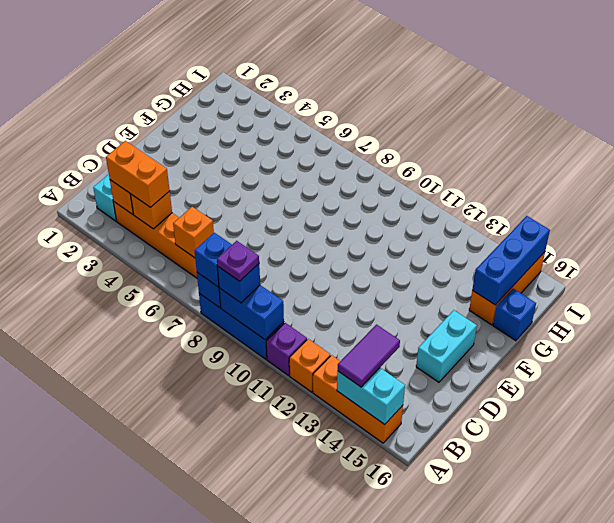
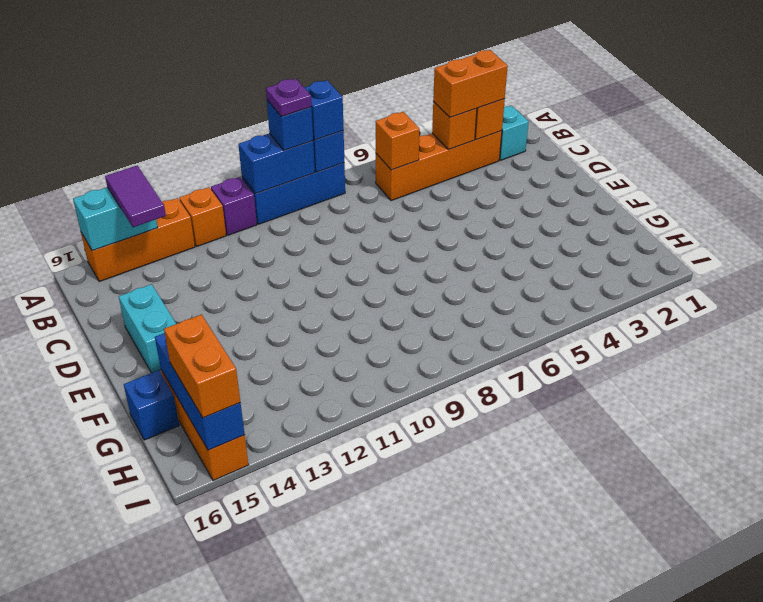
none -> orange 1x2 brick [164,315,240,418]

